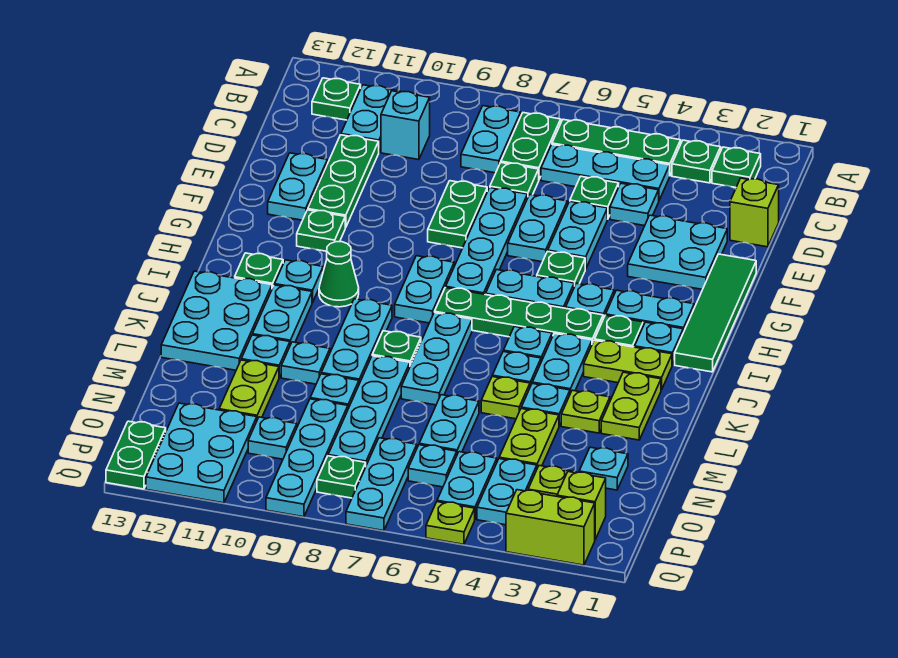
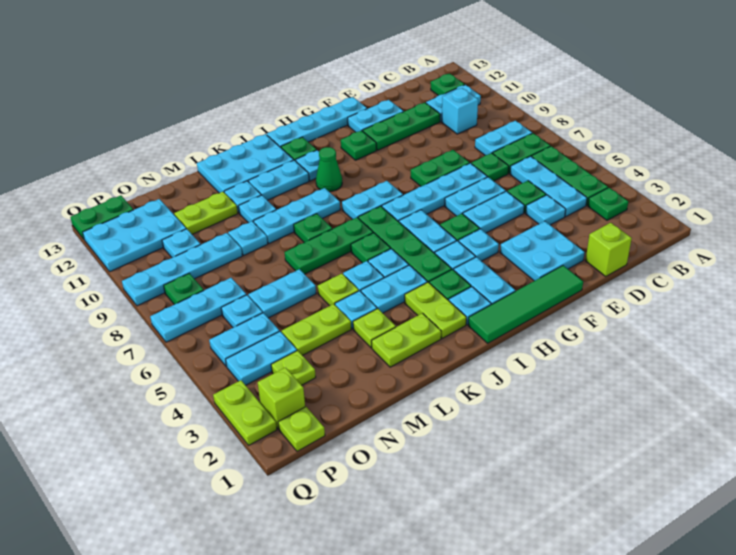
green 1x1 plate [712,147,761,187] -> green 1x1 plate moved to [351,233,391,263]
cyan 1x3 plate [401,313,472,405] -> green 1x3 plate [284,218,373,274]
cyan 1x4 plate [328,356,410,465] -> cyan 1x4 plate moved to [267,97,367,147]
cyan 1x1 plate [579,447,628,490] -> cyan 1x1 plate moved to [458,229,499,261]
lime 1x2 brick [506,490,595,565] -> lime 1x2 plate [213,380,277,445]
lime 1x1 plate [426,502,475,544] -> lime 1x1 plate moved to [278,407,325,451]

